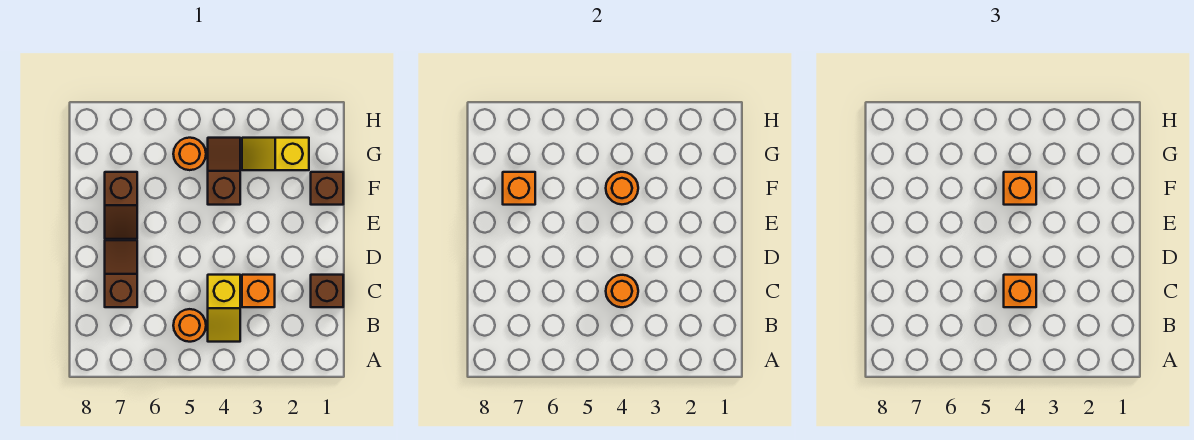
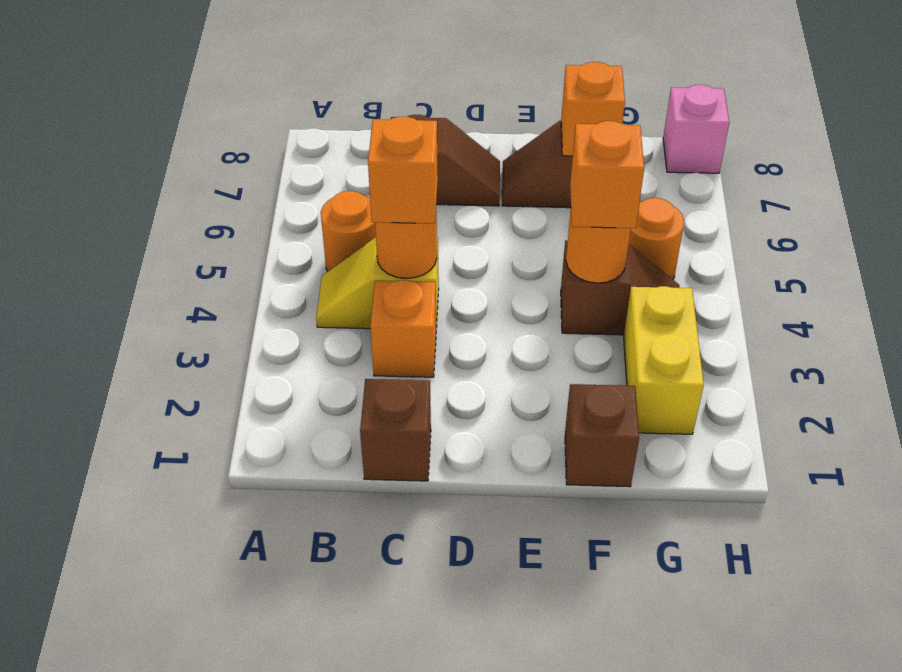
yellow 1x2 slope [242,138,309,170] -> yellow 1x2 brick [624,286,704,434]
none -> pink 1x1 brick [663,85,729,173]

